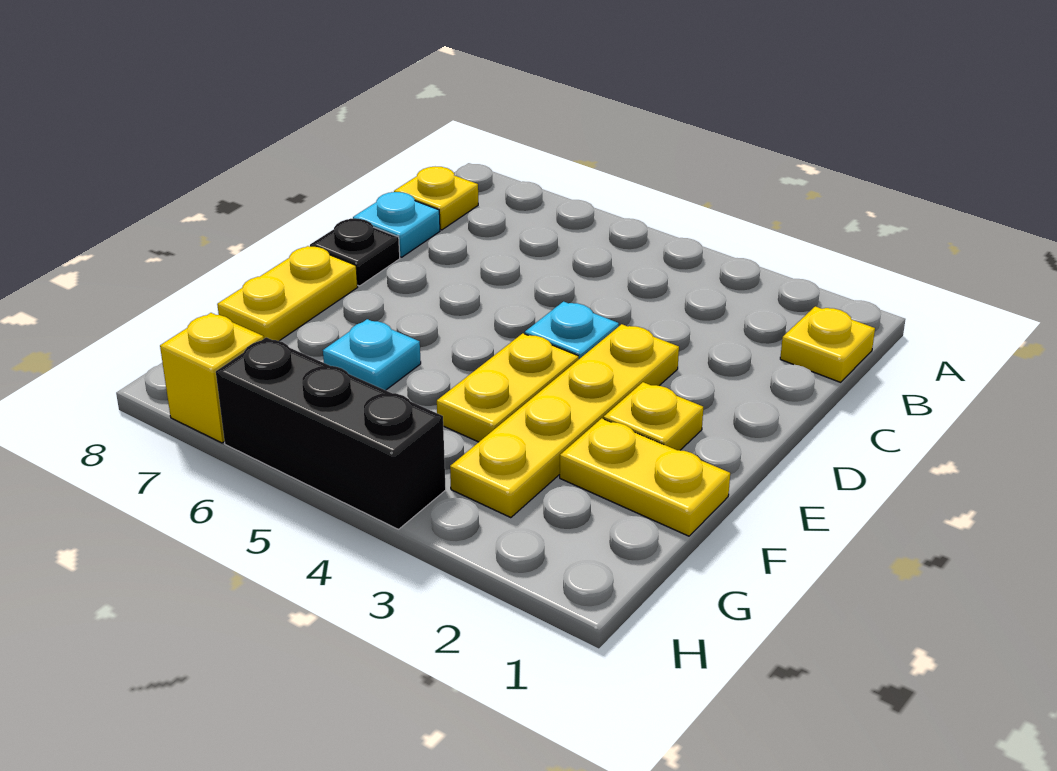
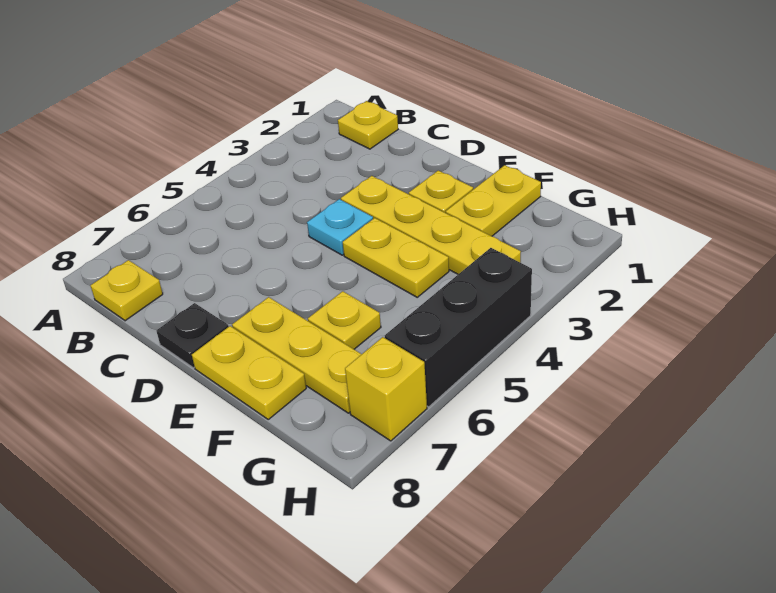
cyan 1x1 plate [353,192,440,257] -> none
none -> yellow 1x3 plate [232,297,361,413]
cyan 1x1 plate [323,319,421,390] -> yellow 1x1 plate [308,291,381,349]

